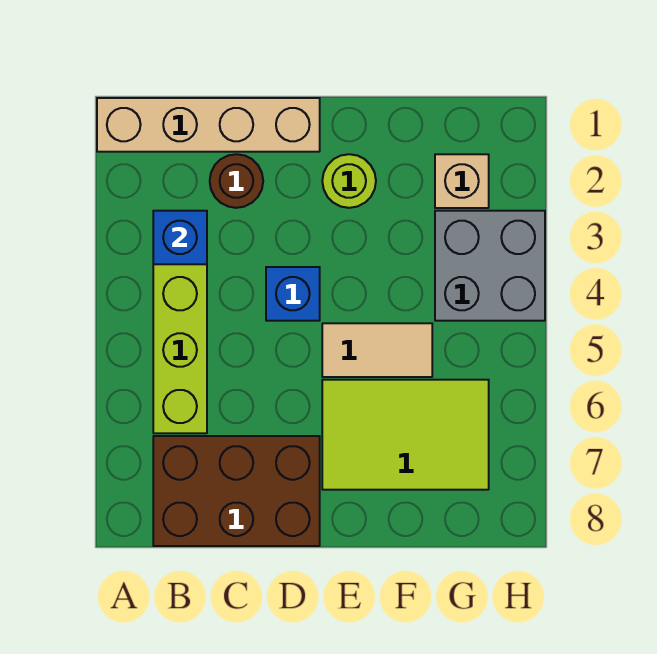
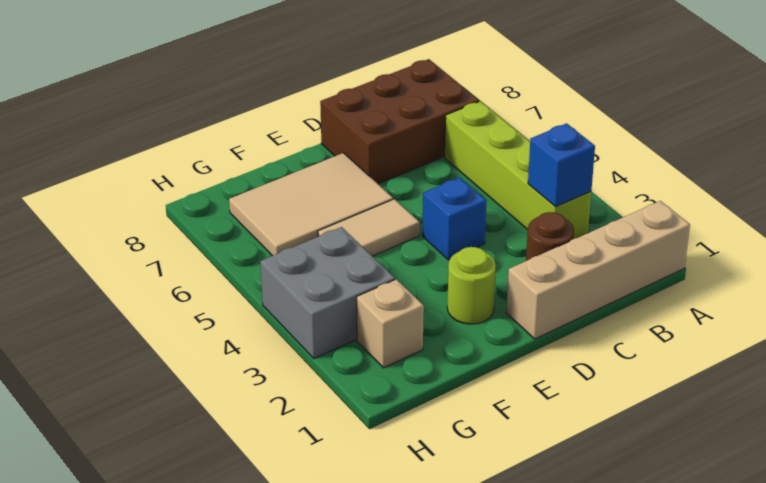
lime 2x3 tile [322,380,489,490] -> tan 2x3 tile [229,153,393,256]

